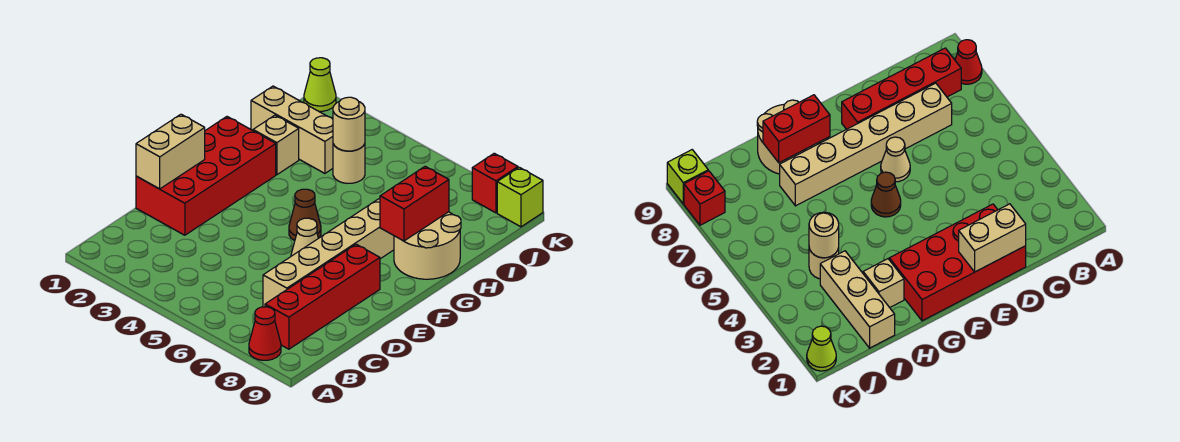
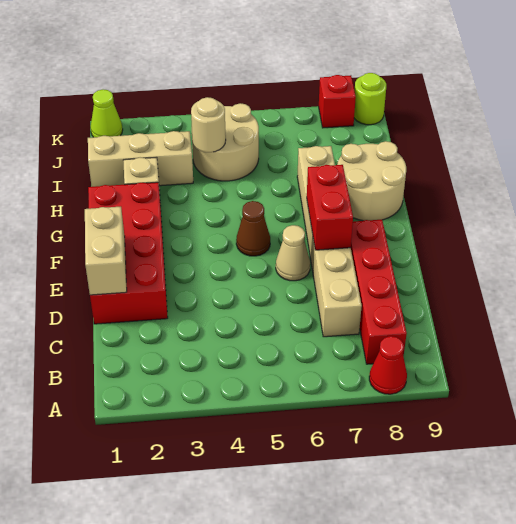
red 1x2 brick [380,166,449,241] -> red 1x2 brick moved to [307,165,353,250]
tan 1x1 round brick [333,144,365,183] -> tan 2x2 round brick [192,103,259,181]
lime 1x1 brick [497,167,543,227] -> lime 1x1 round brick [354,73,386,125]

